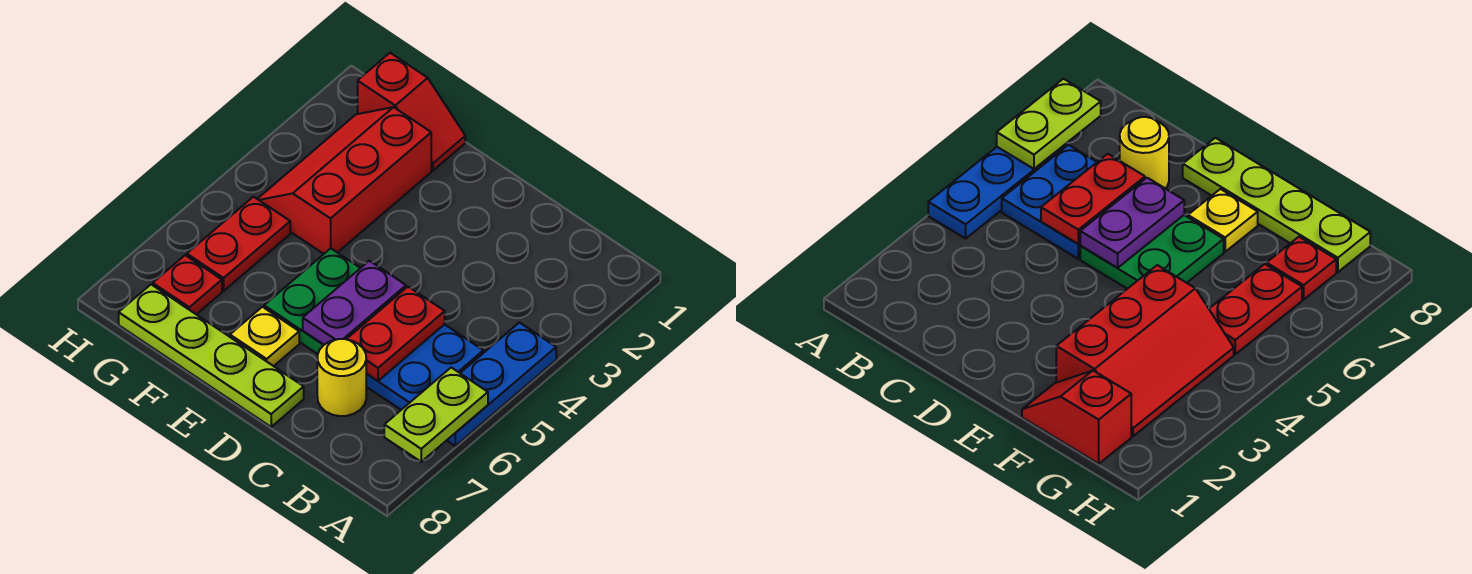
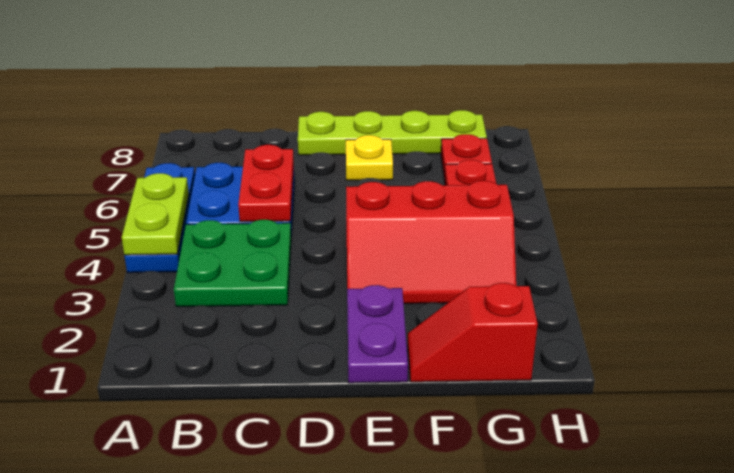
lime 1x2 plate [384,368,488,462] -> lime 1x2 plate moved to [122,173,189,255]
yellow 1x1 round brick [317,339,366,416] -> none
green 2x2 plate [264,248,360,354] -> green 2x2 plate moved to [174,220,291,307]
purple 1x2 plate [303,261,406,345] -> purple 1x2 plate moved to [347,285,408,383]
red 2x3 slope [258,107,431,254] -> red 2x3 slope turned to [346,181,516,304]

